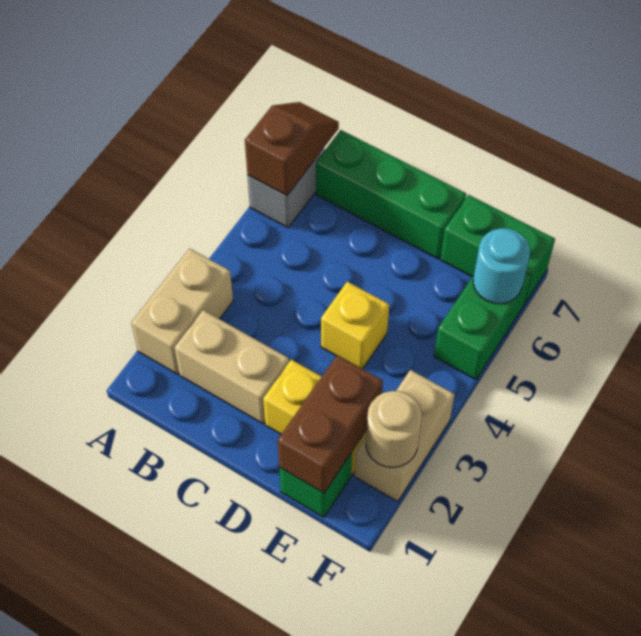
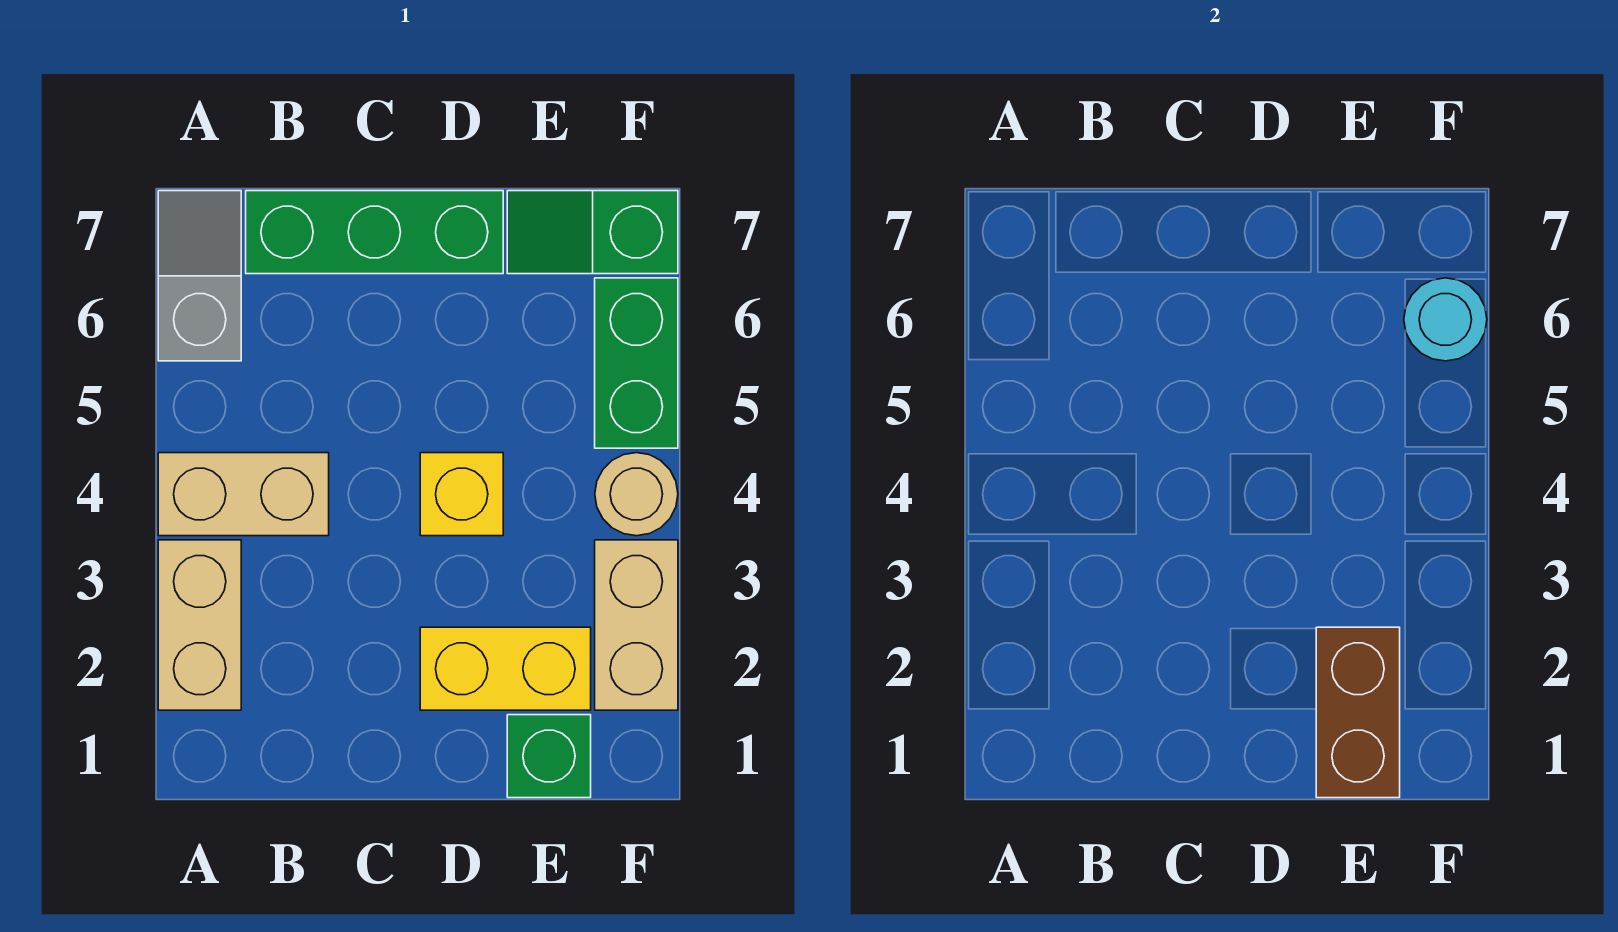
brown 1x2 slope [245,102,339,195] -> none
tan 1x2 brick [174,310,289,424] -> tan 1x2 brick moved to [158,453,329,536]
green 1x2 brick [440,195,555,304] -> green 1x2 slope [507,191,678,274]
tan 1x1 round brick [366,391,422,467] -> tan 1x1 round brick moved to [595,453,678,536]

